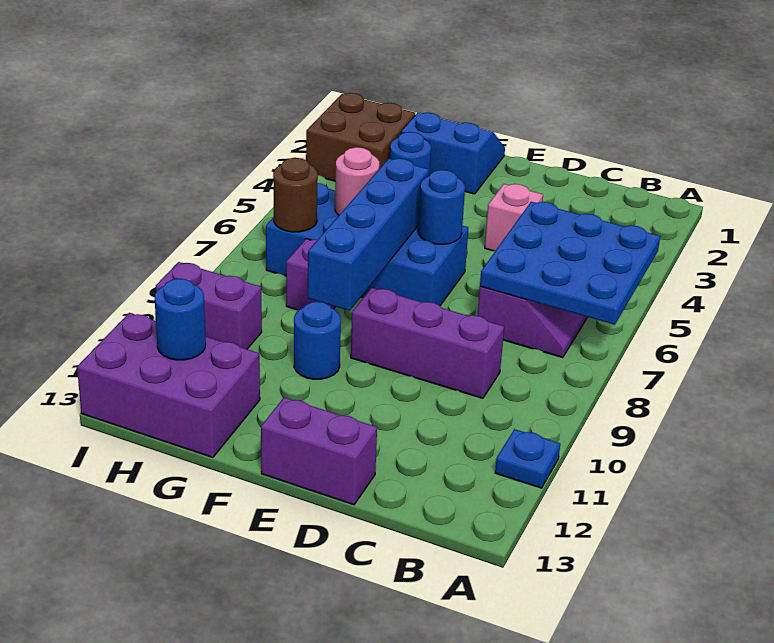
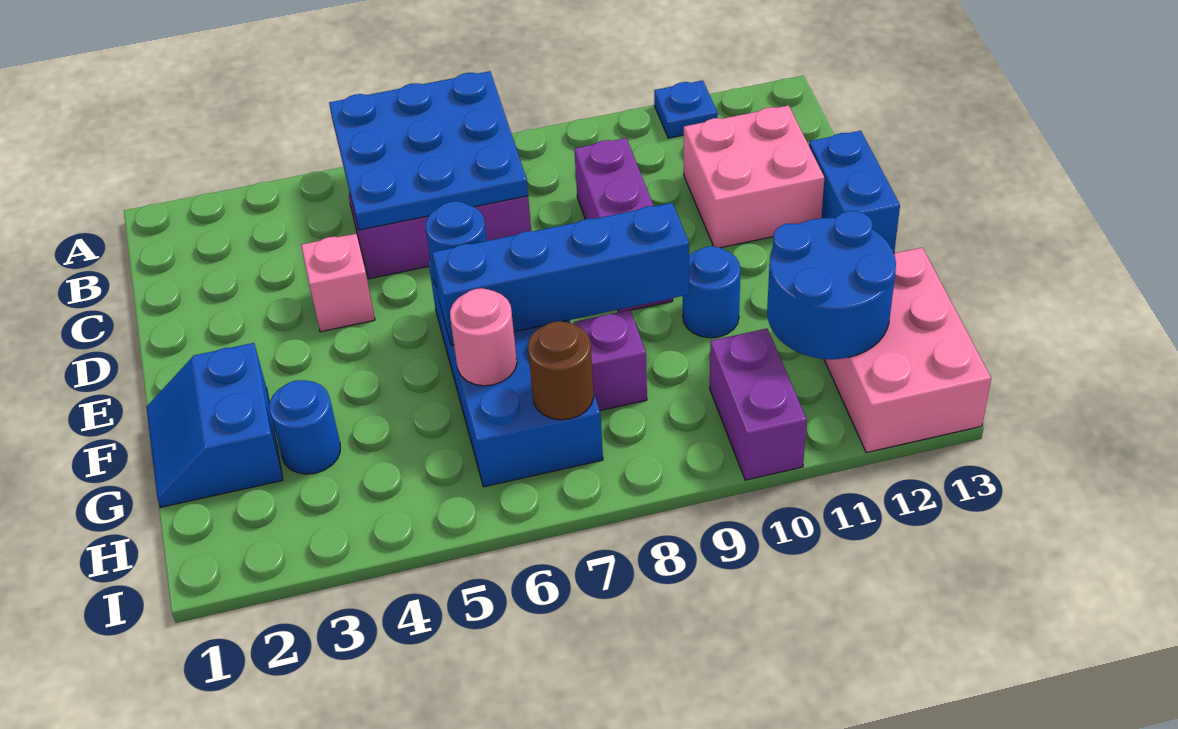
none -> pink 2x2 brick [684,105,824,248]
purple 1x2 brick [261,397,377,505] -> blue 1x2 brick [809,131,900,253]
purple 2x3 brick [77,313,260,458] -> pink 2x3 brick [824,248,991,453]
brown 2x2 brick [306,93,415,181] -> none
blue 1x1 round brick [155,279,206,360] -> blue 2x2 round brick [767,211,896,359]

